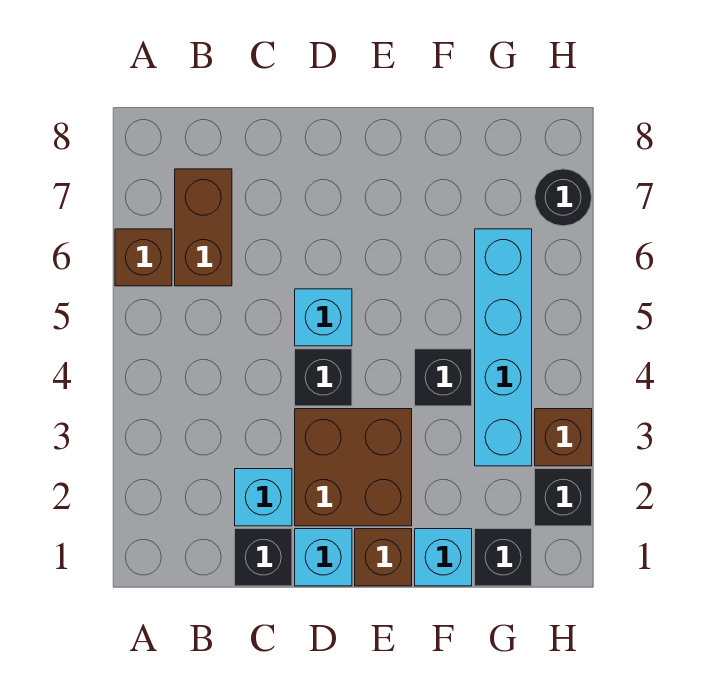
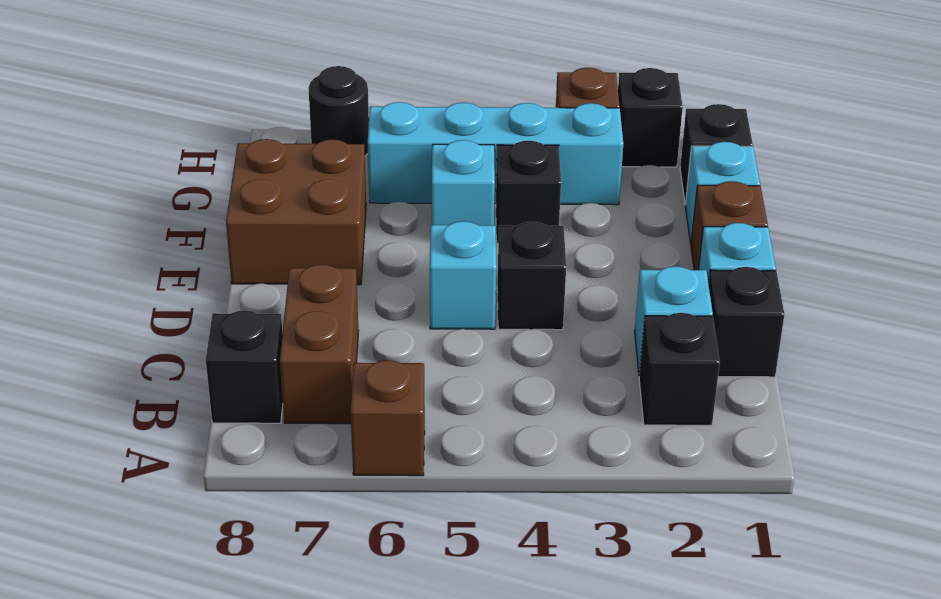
none -> black 1x1 brick [639,313,720,425]
brown 1x2 brick [175,169,232,286] -> brown 1x2 brick turned to [280,264,359,424]
none -> black 1x1 brick [206,310,283,423]
brown 2x2 brick [295,409,412,526] -> brown 2x2 brick moved to [226,139,366,285]
none -> cyan 1x1 brick [432,140,495,225]

